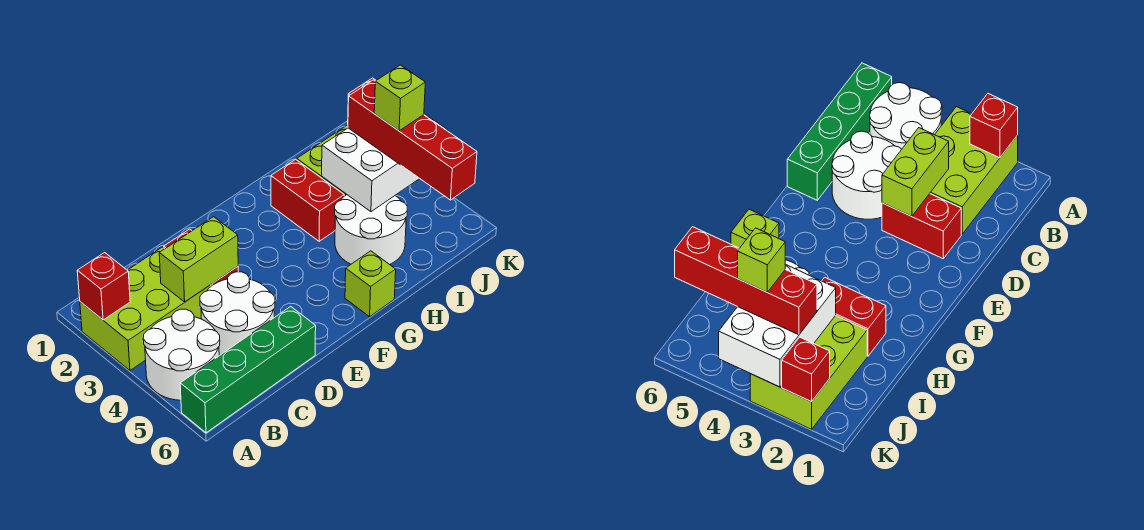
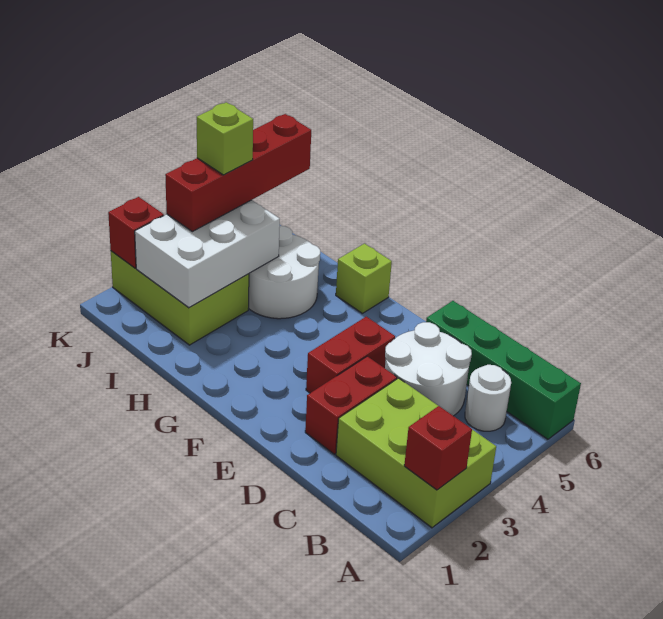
white 2x2 round brick [143,309,220,400] -> white 1x1 round brick [465,365,511,431]
lime 1x2 brick [159,217,238,302] -> none
red 1x2 brick [271,159,344,241] -> red 1x2 brick moved to [306,317,395,393]
white 2x3 brick [322,114,448,212] -> white 2x3 brick turned to [135,200,280,308]

